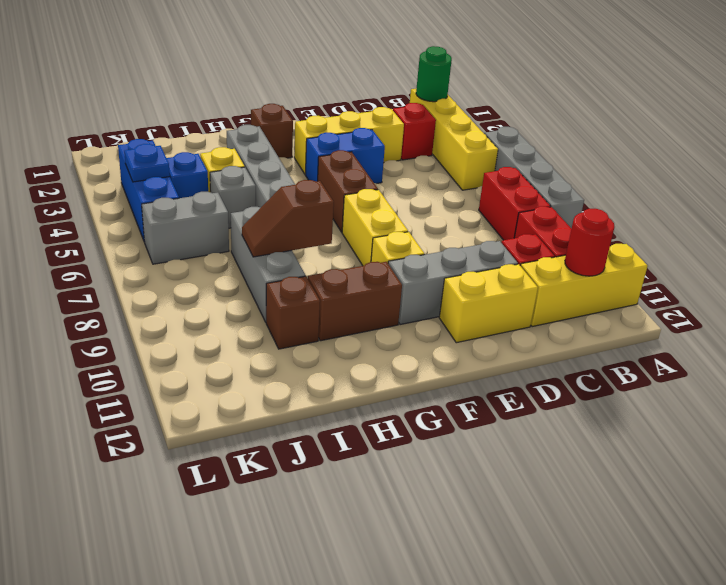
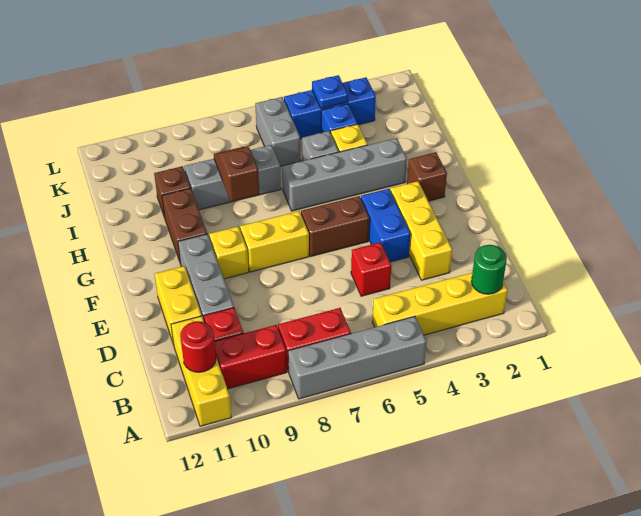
red 1x1 brick [393,103,436,160] -> red 1x1 brick moved to [351,242,391,296]

